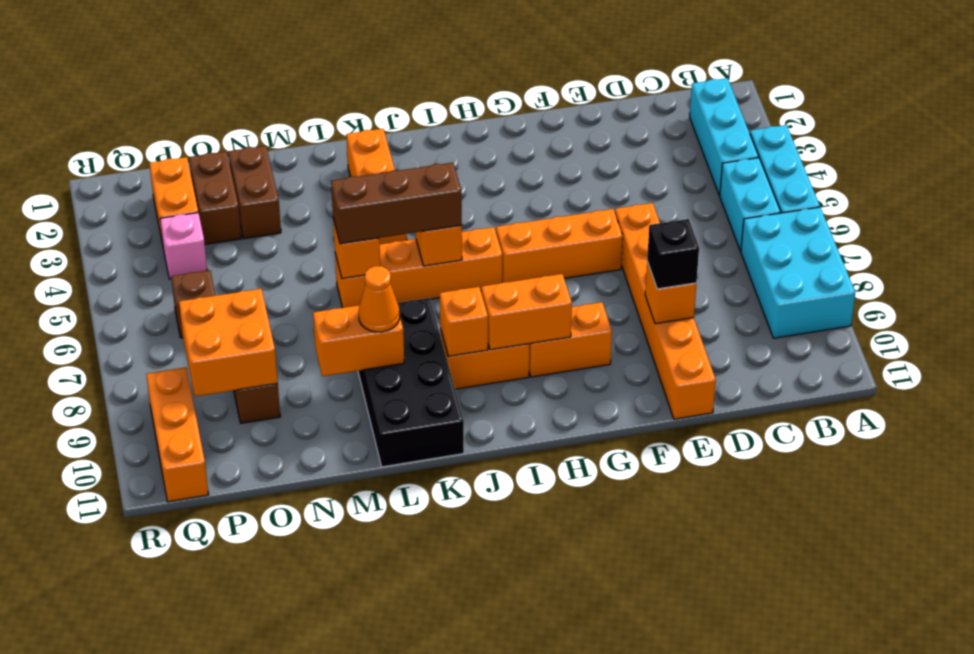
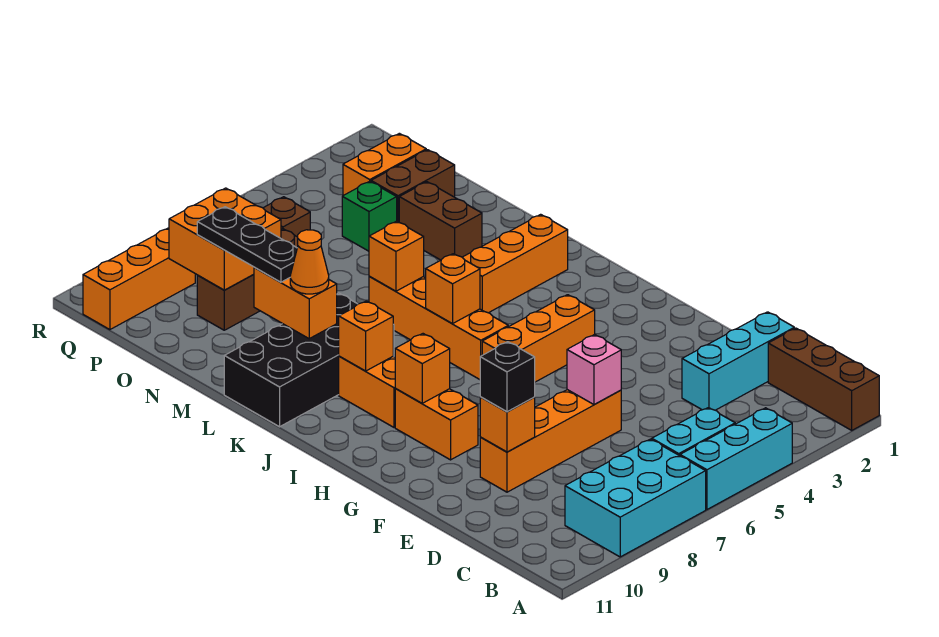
cyan 1x3 brick [690,78,759,195] -> cyan 1x3 brick moved to [682,312,794,410]
orange 1x6 brick [615,203,716,419] -> orange 1x4 brick [480,390,621,492]
orange 1x3 brick [496,209,623,282] -> orange 1x3 brick turned to [482,295,595,382]
orange 1x2 brick [481,274,572,350] -> orange 1x1 brick [395,334,450,403]
brown 1x3 brick [331,163,462,244] -> brown 1x3 brick moved to [768,328,879,430]
none -> black 1x3 plate [197,207,297,282]
brown 1x2 brick [229,146,281,239] -> brown 1x2 brick turned to [399,182,482,260]
none -> green 1x1 brick [342,181,397,251]
pink 1x1 brick [160,213,207,279] -> pink 1x1 brick moved to [567,334,621,405]

